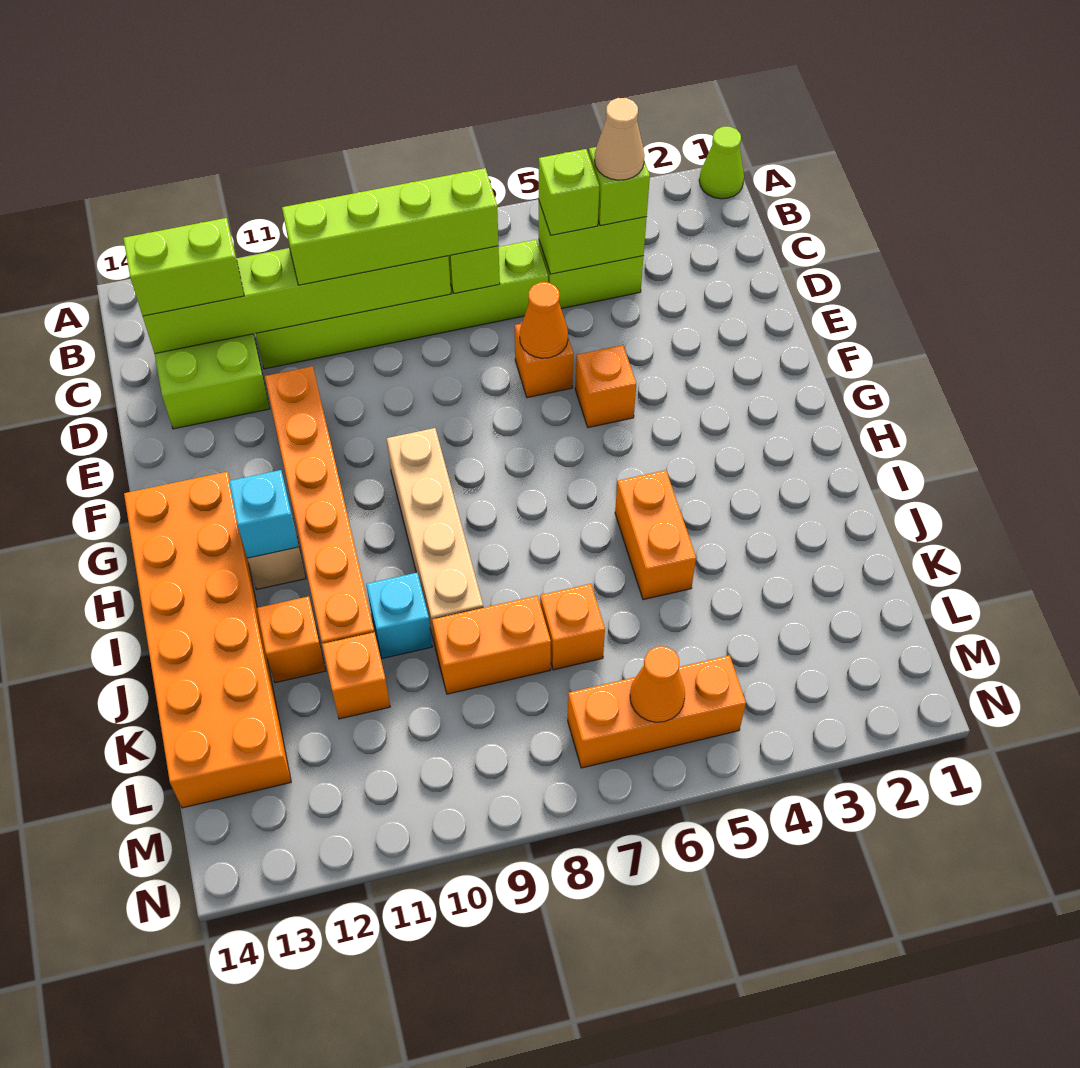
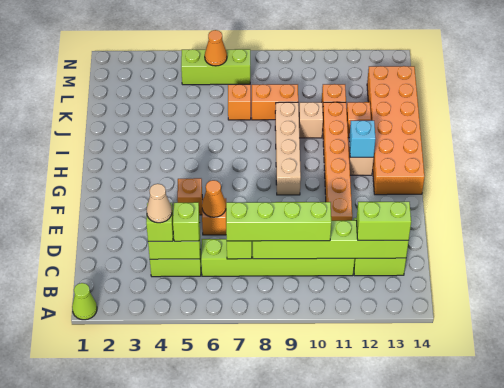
orange 1x2 brick [615,470,696,600] -> none
cyan 1x1 brick [366,573,432,658] -> tan 1x1 brick [299,102,323,138]
orange 1x3 brick [568,655,746,768] -> lime 1x3 brick [181,49,250,85]

